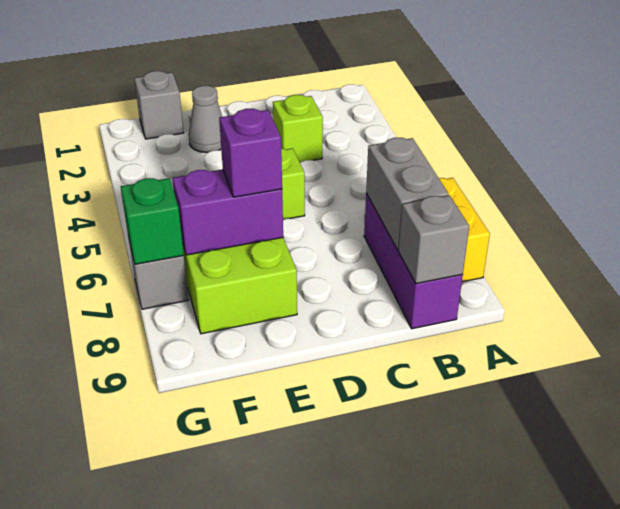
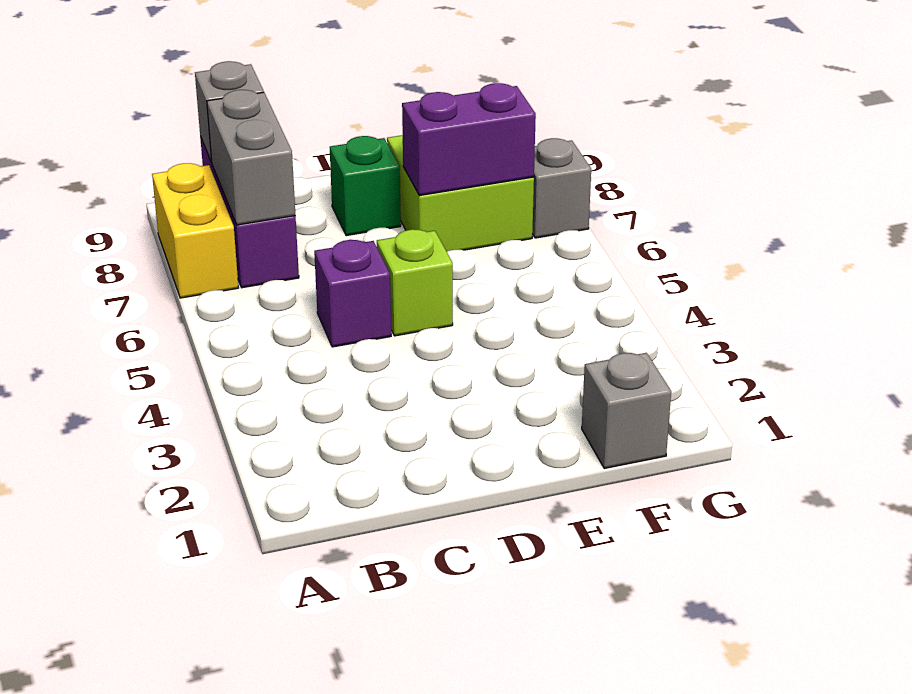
lime 1x1 brick [273,95,323,162] -> none
grey 1x1 cone [189,86,222,153] -> none
purple 1x1 brick [219,108,282,197] -> purple 1x1 brick moved to [314,240,391,347]
green 1x1 brick [121,178,184,264] -> green 1x1 brick moved to [330,136,401,236]

